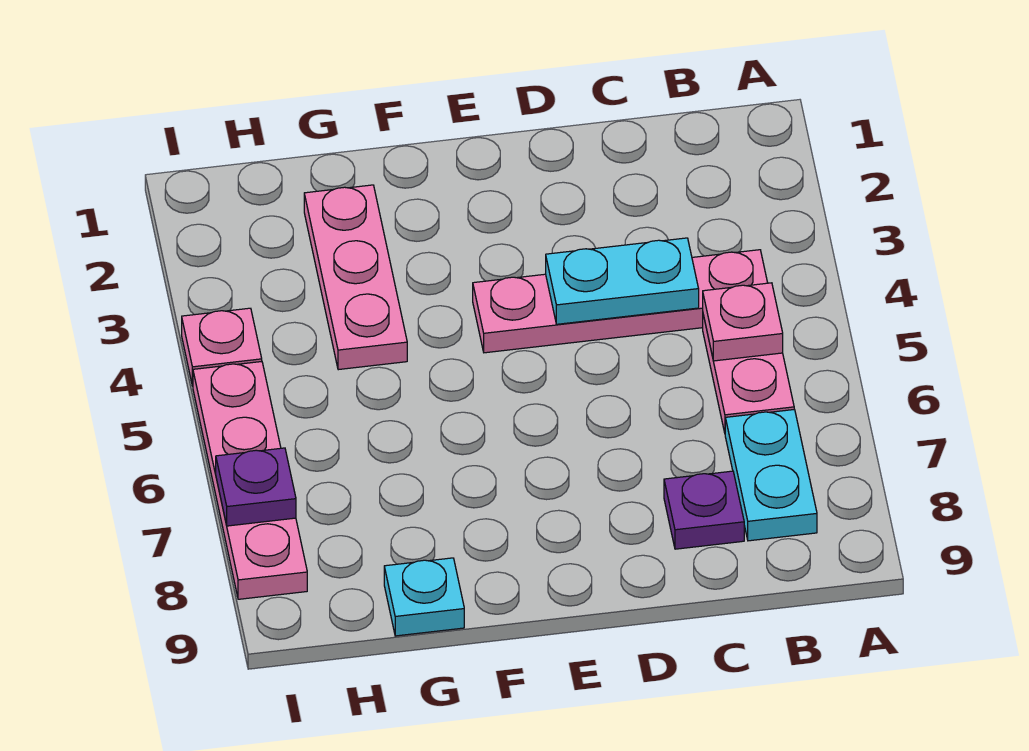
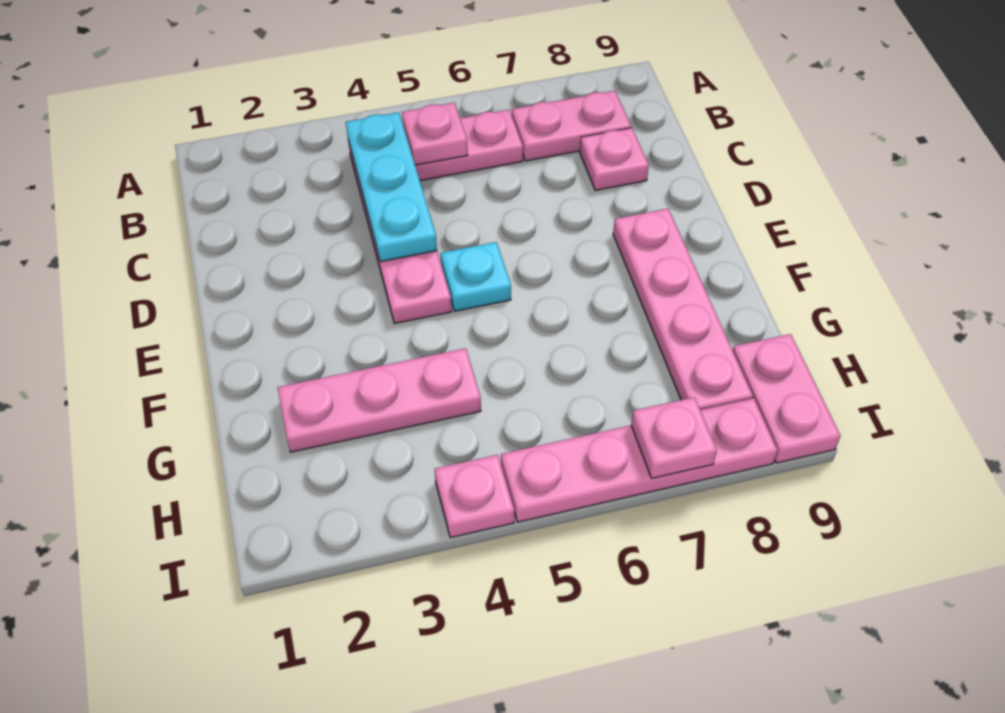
cyan 1x2 plate [725,410,817,541] -> pink 1x2 plate [512,91,631,161]
cyan 1x2 plate [546,238,699,324] -> cyan 1x3 plate [346,112,437,262]
purple 1x1 plate [664,471,744,549] -> pink 1x1 plate [580,128,649,190]
none -> pink 1x4 plate [613,209,753,410]
cyan 1x1 plate [384,558,464,636] -> cyan 1x1 plate moved to [441,242,511,311]
none -> pink 1x2 plate [733,334,841,463]
purple 1x1 plate [216,448,296,526] -> pink 1x1 plate [631,397,717,478]

